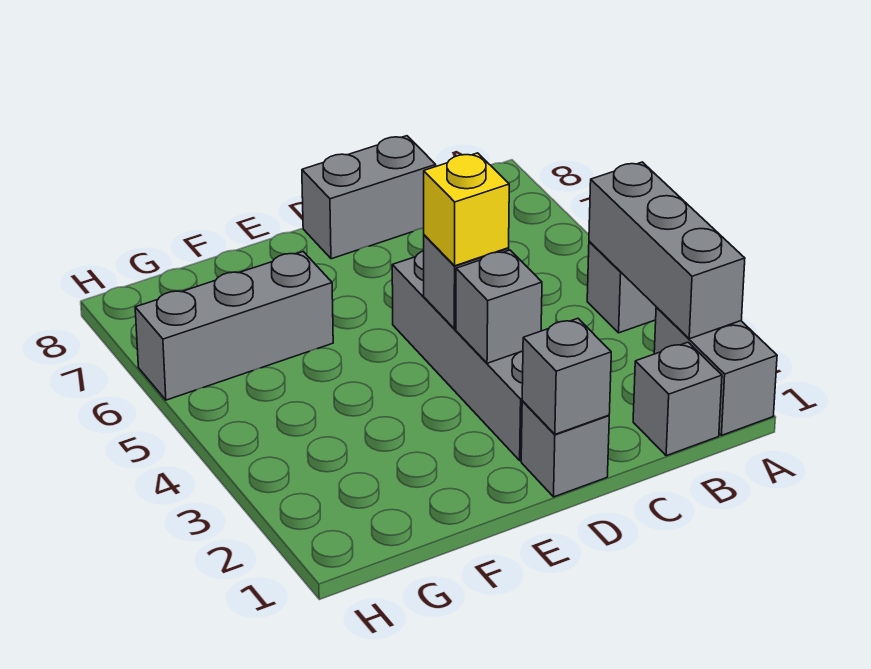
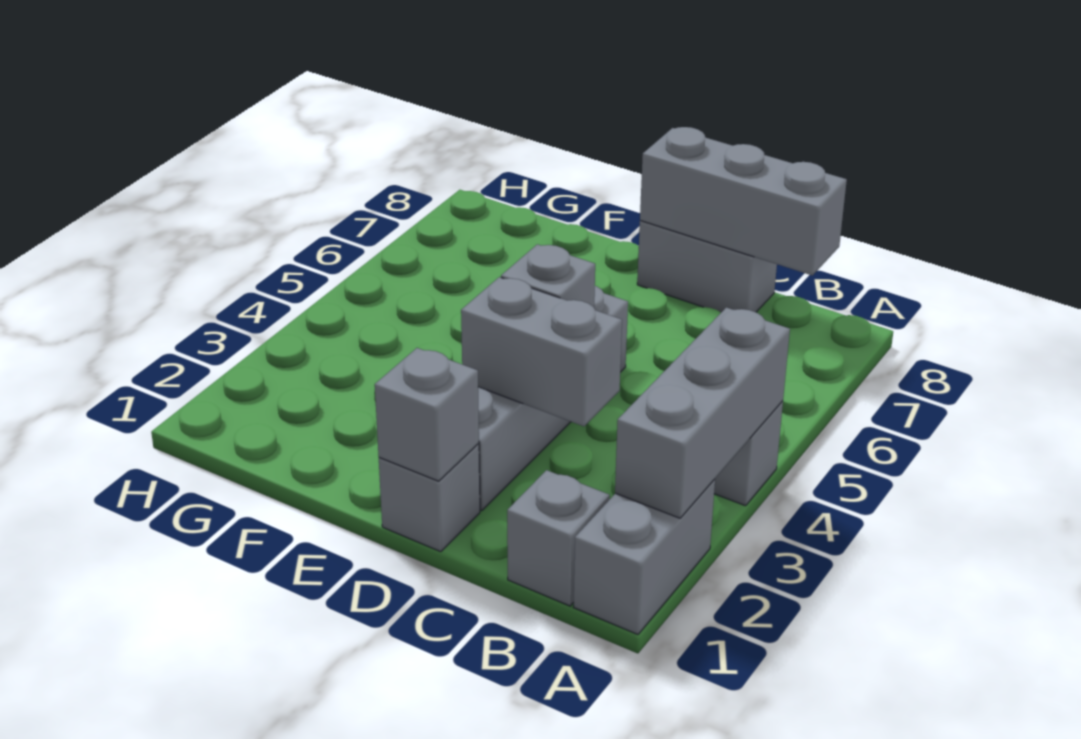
grey 1x1 brick [456,250,542,363] -> grey 1x2 brick [461,277,622,426]
yellow 1x1 brick [424,153,509,266] -> none
grey 1x3 brick [135,252,333,400] -> grey 1x3 brick moved to [640,127,847,276]

